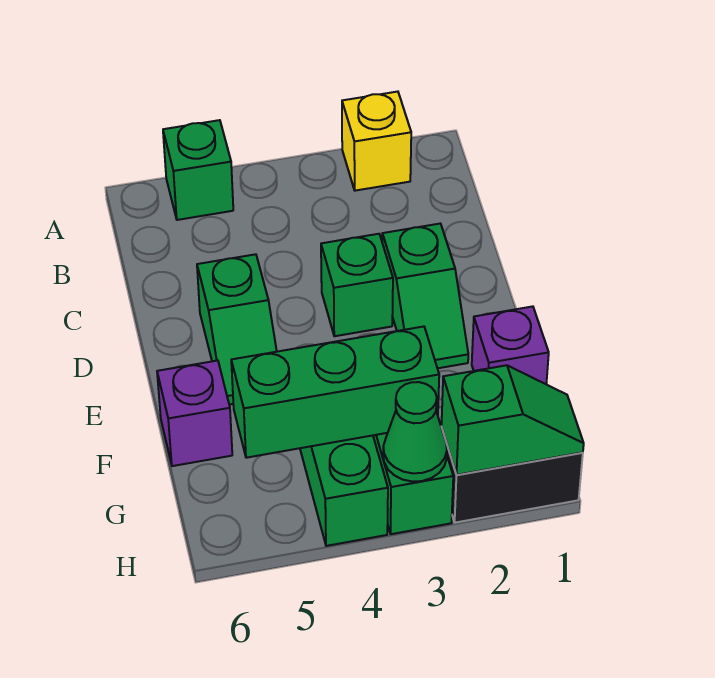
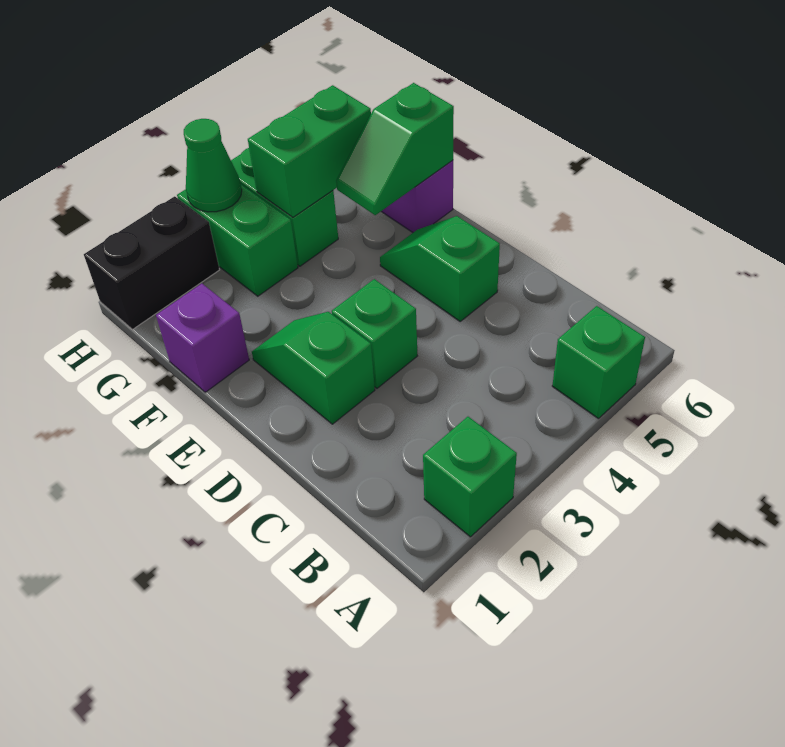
yellow 1x1 brick [342,92,411,191] -> green 1x1 brick [423,417,517,537]
green 1x3 brick [231,327,439,458] -> green 1x2 brick [248,85,371,217]
green 1x2 slope [441,365,584,475] -> green 1x2 slope moved to [336,83,454,215]

